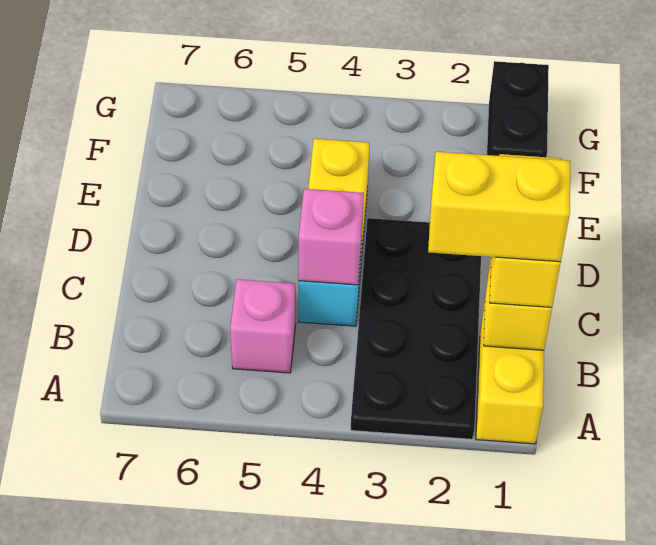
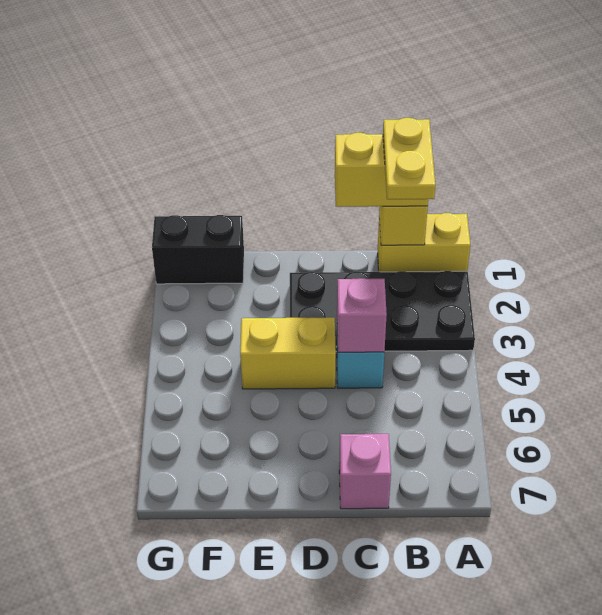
yellow 1x2 brick [428,152,570,262] -> yellow 1x2 plate [383,118,435,199]
pink 1x1 brick [230,279,296,373] -> pink 1x1 brick moved to [339,434,391,509]

